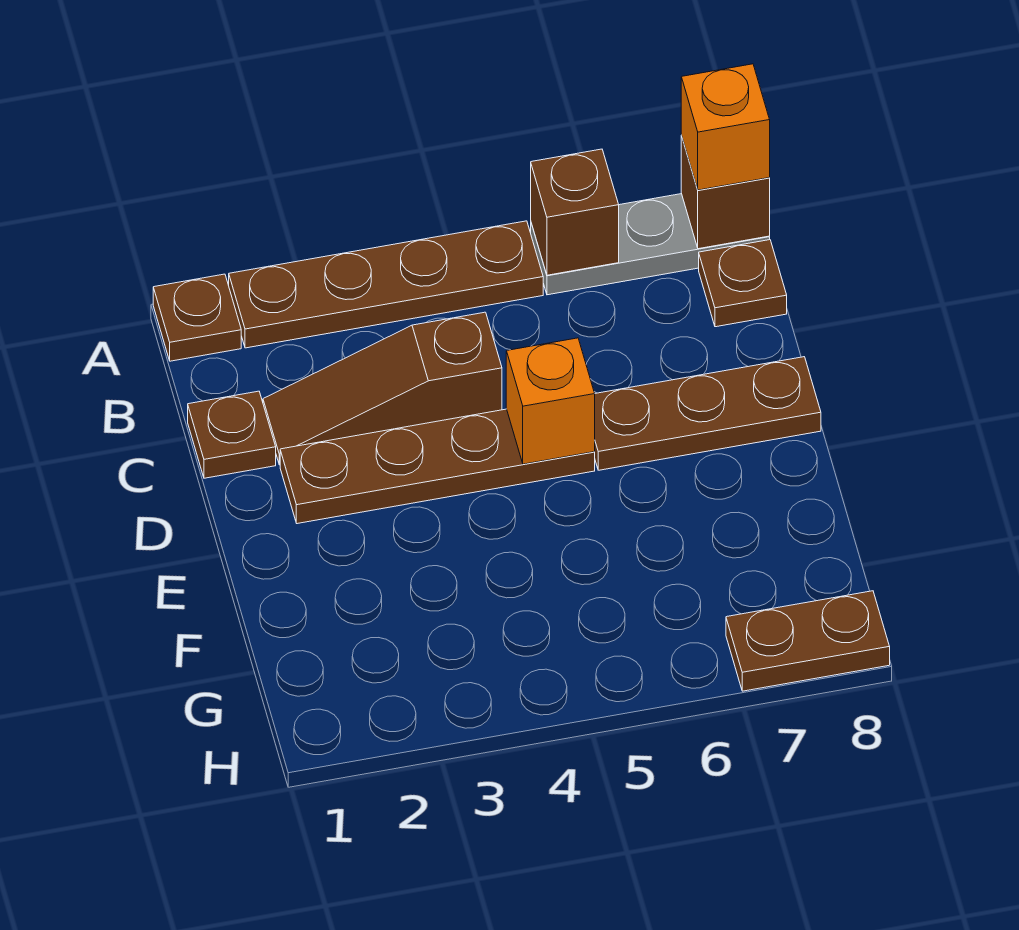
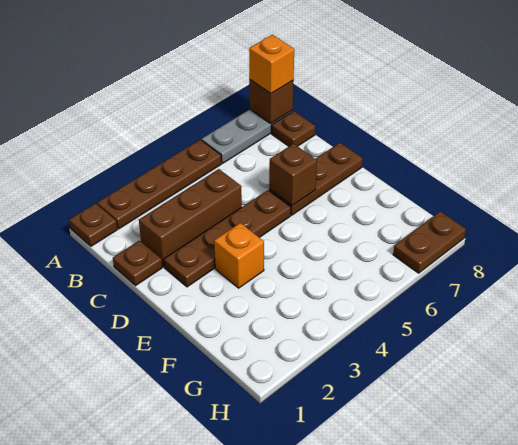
brown 1x1 brick [531,149,619,275] -> brown 1x1 brick moved to [269,144,317,206]
brown 1x3 slope [263,312,502,465] -> brown 1x3 brick [139,169,242,267]
orange 1x1 brick [506,338,595,464] -> orange 1x1 brick moved to [214,223,264,288]

